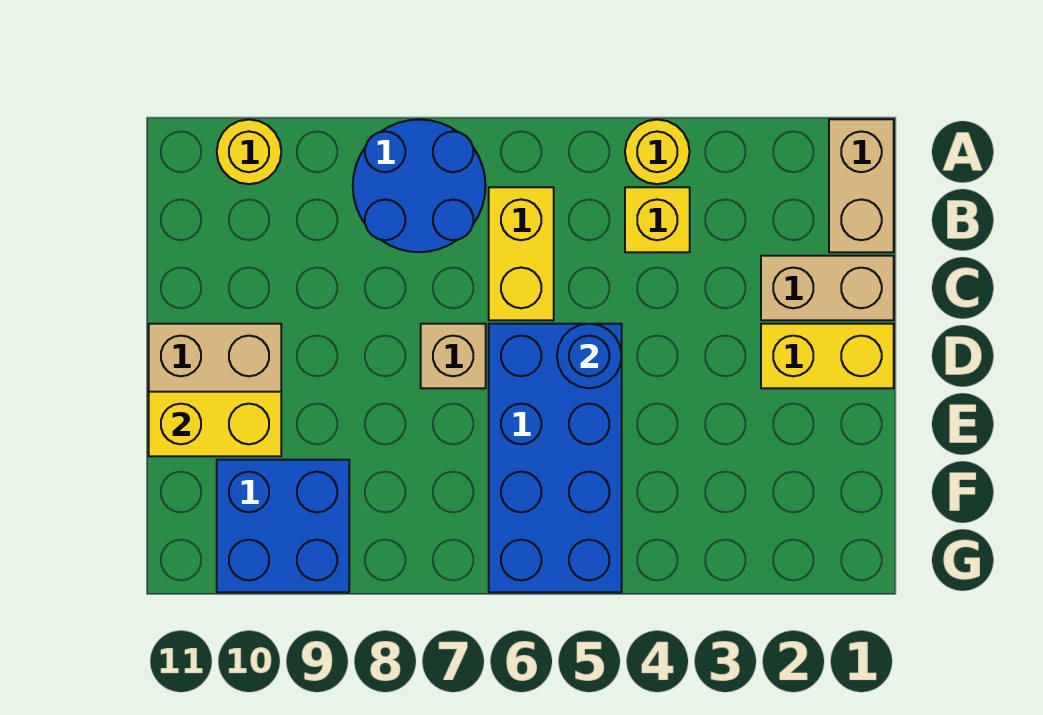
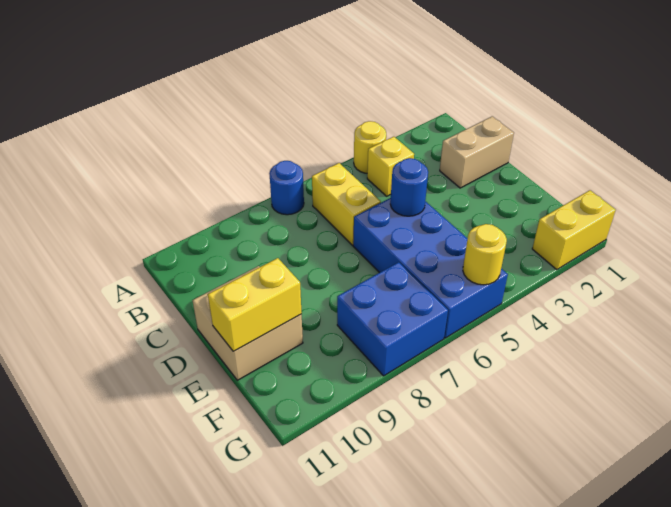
tan 1x2 brick [829,119,894,252] -> none
blue 2x2 round brick [353,119,486,252] -> blue 1x1 round brick [269,161,304,215]
yellow 1x1 round brick [217,120,281,184] -> yellow 1x1 round brick moved to [463,224,507,285]
yellow 1x2 brick [761,324,894,388] -> yellow 1x2 brick moved to [532,190,616,270]
tan 1x1 brick [421,324,486,388] -> none
blue 2x2 brick [217,460,349,592] -> blue 2x2 brick moved to [337,262,448,376]

